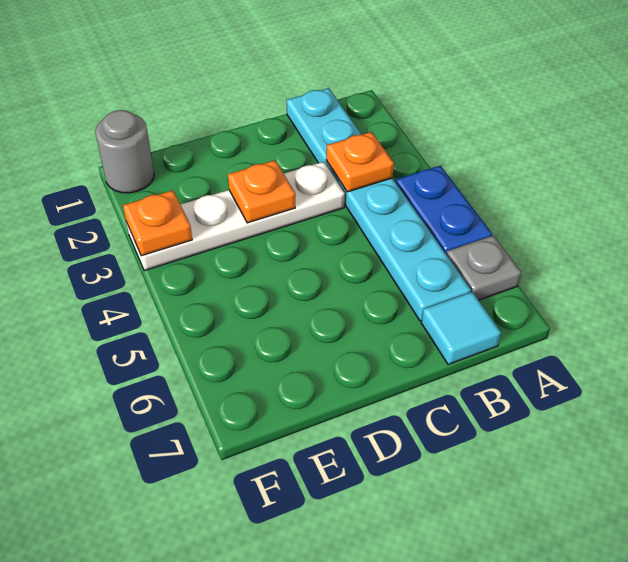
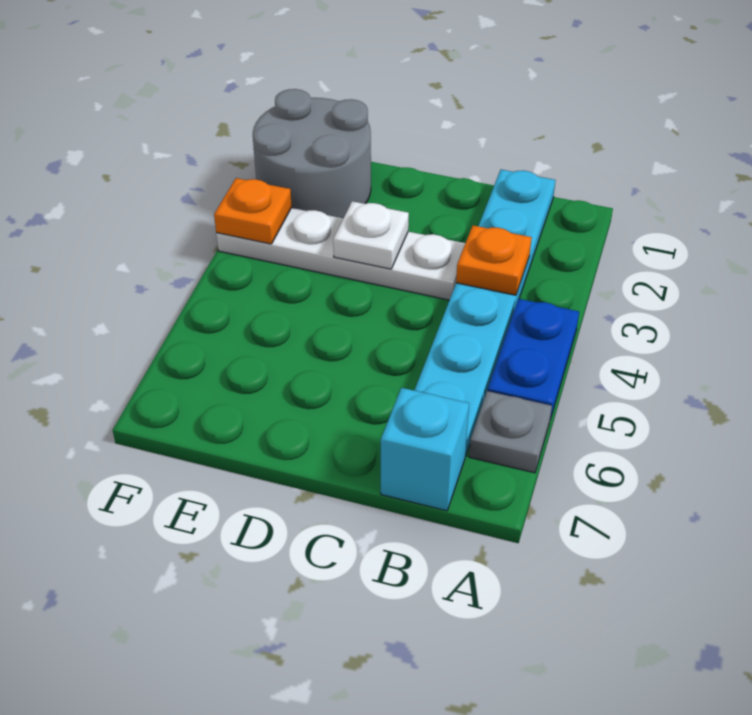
cyan 1x1 tile [421,292,501,365] -> cyan 1x1 brick [381,388,469,511]
orange 1x1 plate [228,160,295,223] -> white 1x1 plate [333,201,409,269]
grey 1x1 round brick [95,110,154,193] -> grey 2x2 round brick [253,89,371,218]

